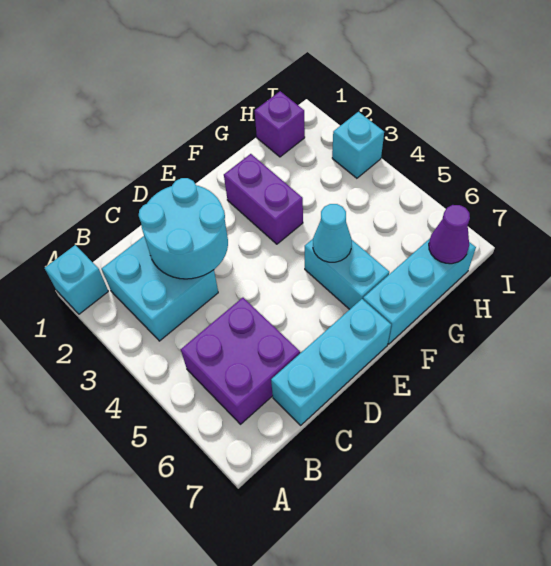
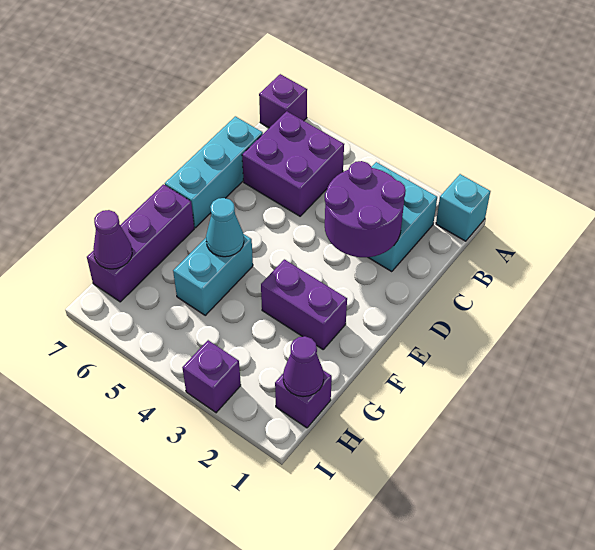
none -> purple 1x1 brick [259,74,307,128]
cyan 2x2 round brick [139,178,228,279] -> purple 2x2 round brick [325,161,406,257]
cyan 1x2 brick [305,239,389,309] -> cyan 1x2 brick turned to [173,234,253,315]
cyan 1x3 brick [363,239,476,344] -> purple 1x3 brick [87,184,194,302]
none -> purple 1x1 cone [283,336,324,397]
cyan 1x1 brick [332,112,384,178] -> purple 1x1 brick [182,340,241,413]

